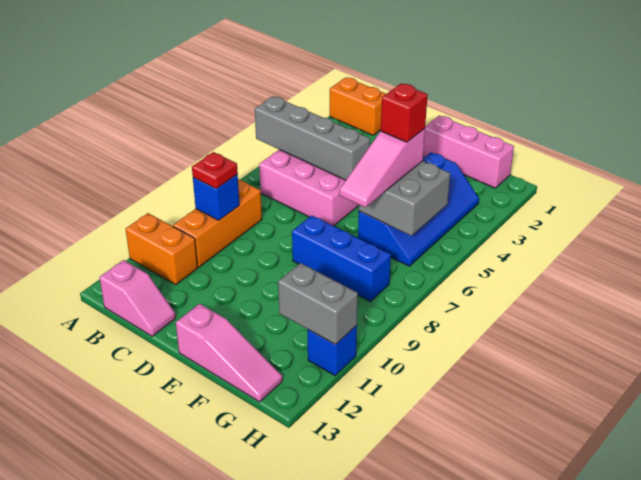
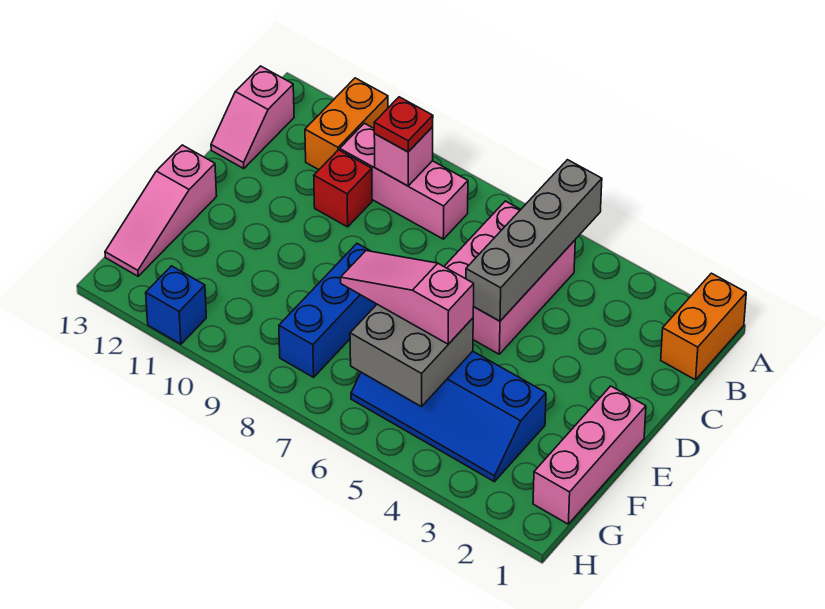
orange 1x3 brick [173,179,262,267] -> pink 1x3 brick [340,123,468,239]
blue 1x1 brick [193,174,239,220] -> pink 1x1 brick [374,127,433,186]
red 1x1 brick [381,84,428,142] -> red 1x1 brick moved to [314,150,372,227]
grey 1x2 brick [278,263,358,345] -> none

